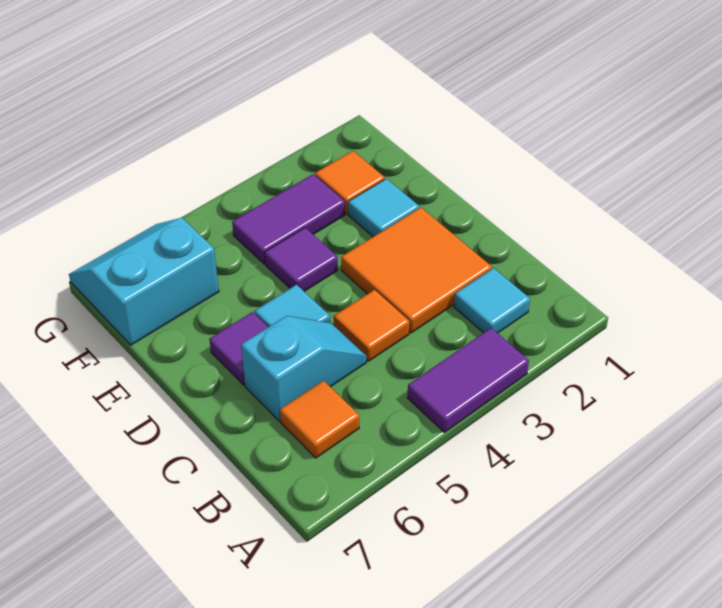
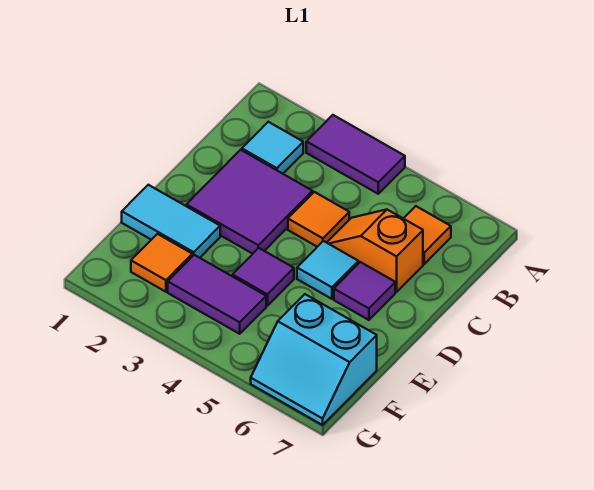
orange 2x2 tile [341,207,492,333] -> purple 2x2 tile [186,150,313,254]
cyan 1x2 slope [241,316,366,421] -> orange 1x2 slope [327,210,423,292]
cyan 1x1 tile [348,179,419,237] -> cyan 1x2 tile [122,185,220,258]

